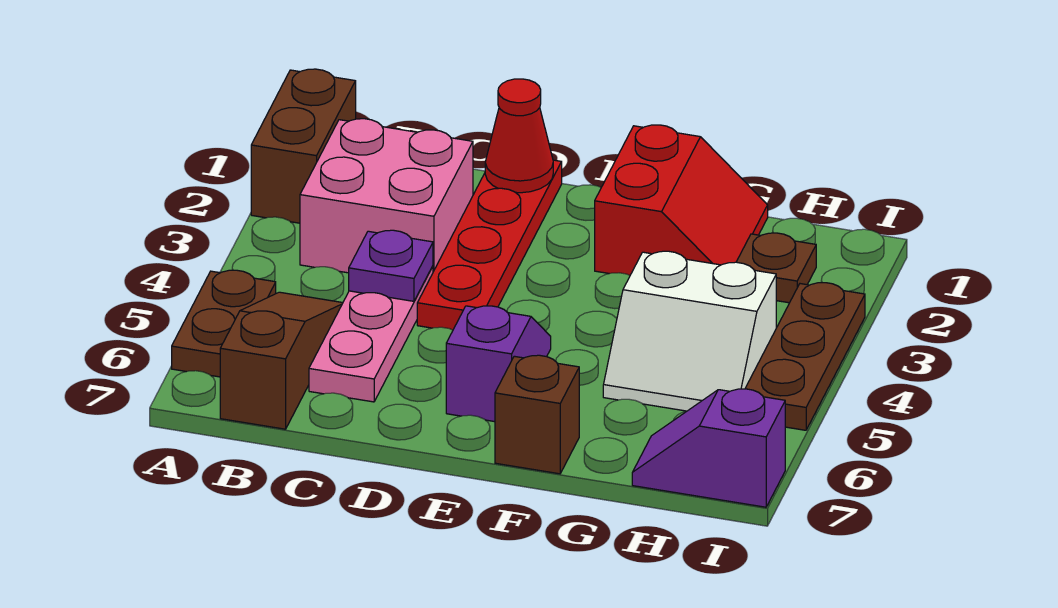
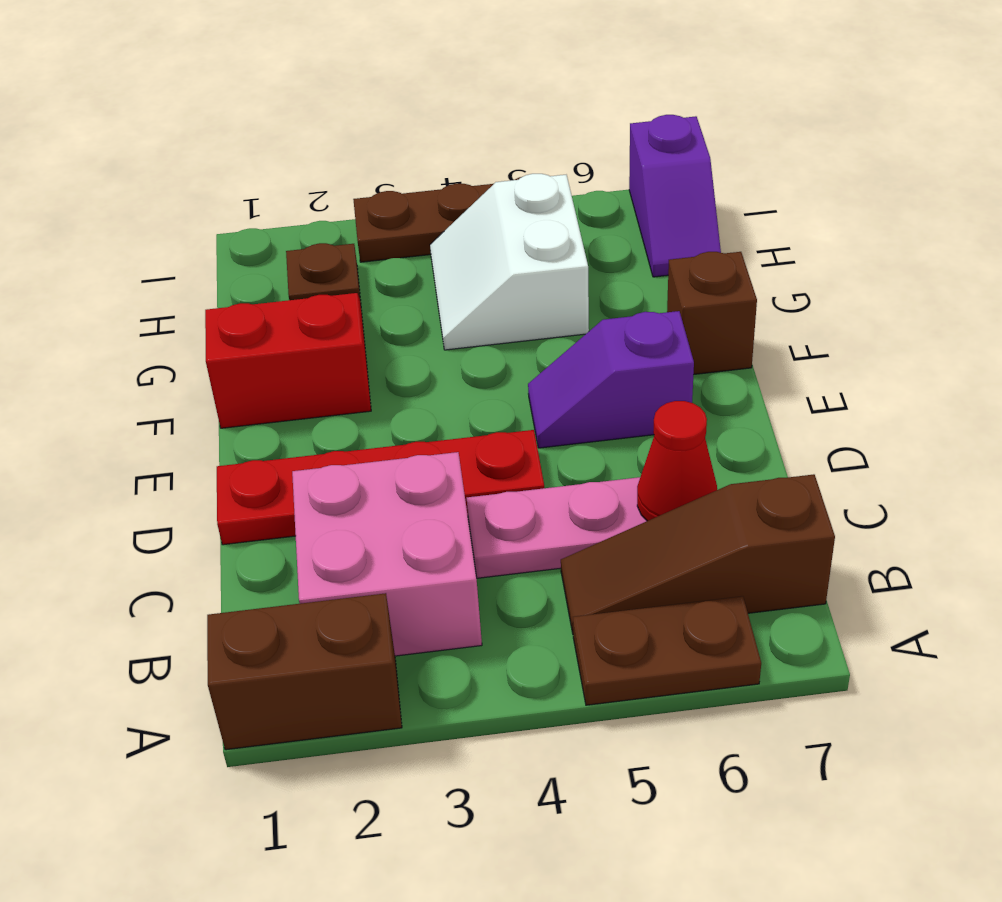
purple 1x1 plate [349,230,433,301] -> none
red 1x1 cone [485,79,553,193] -> red 1x1 cone moved to [637,401,717,521]
white 2x2 slope [603,251,776,411] -> white 2x2 slope turned to [430,174,589,350]

